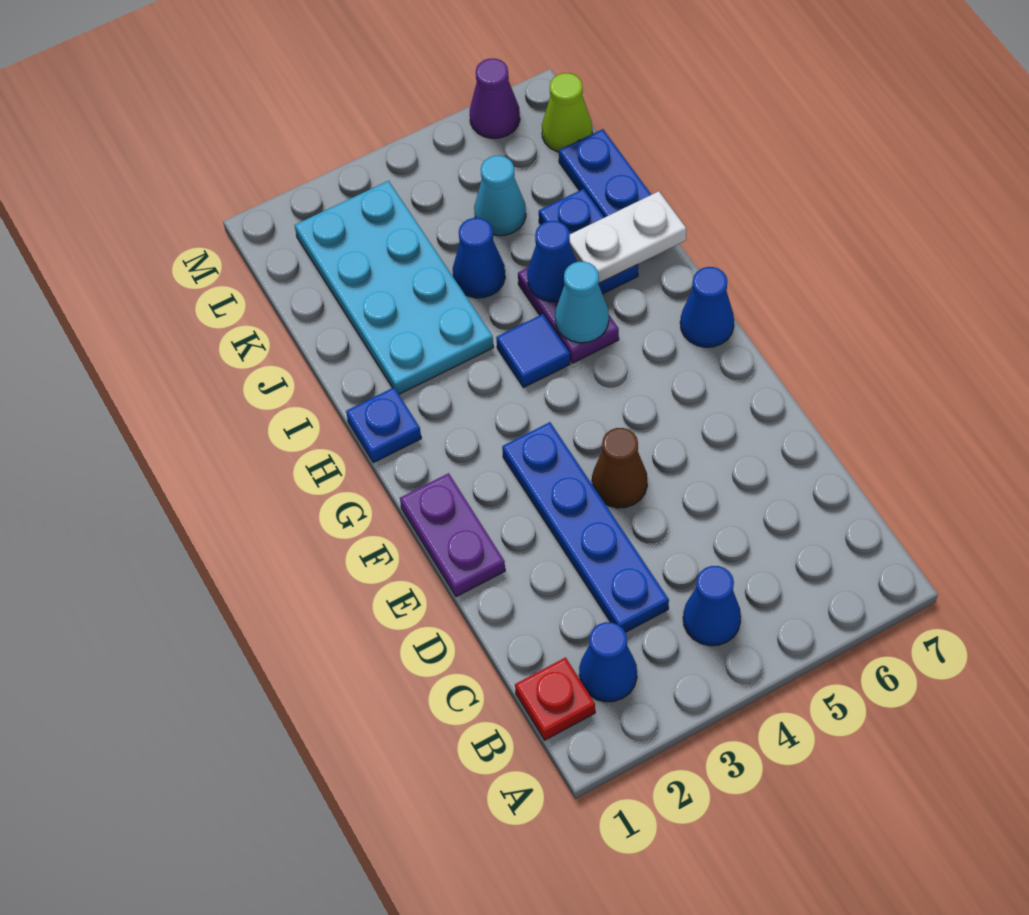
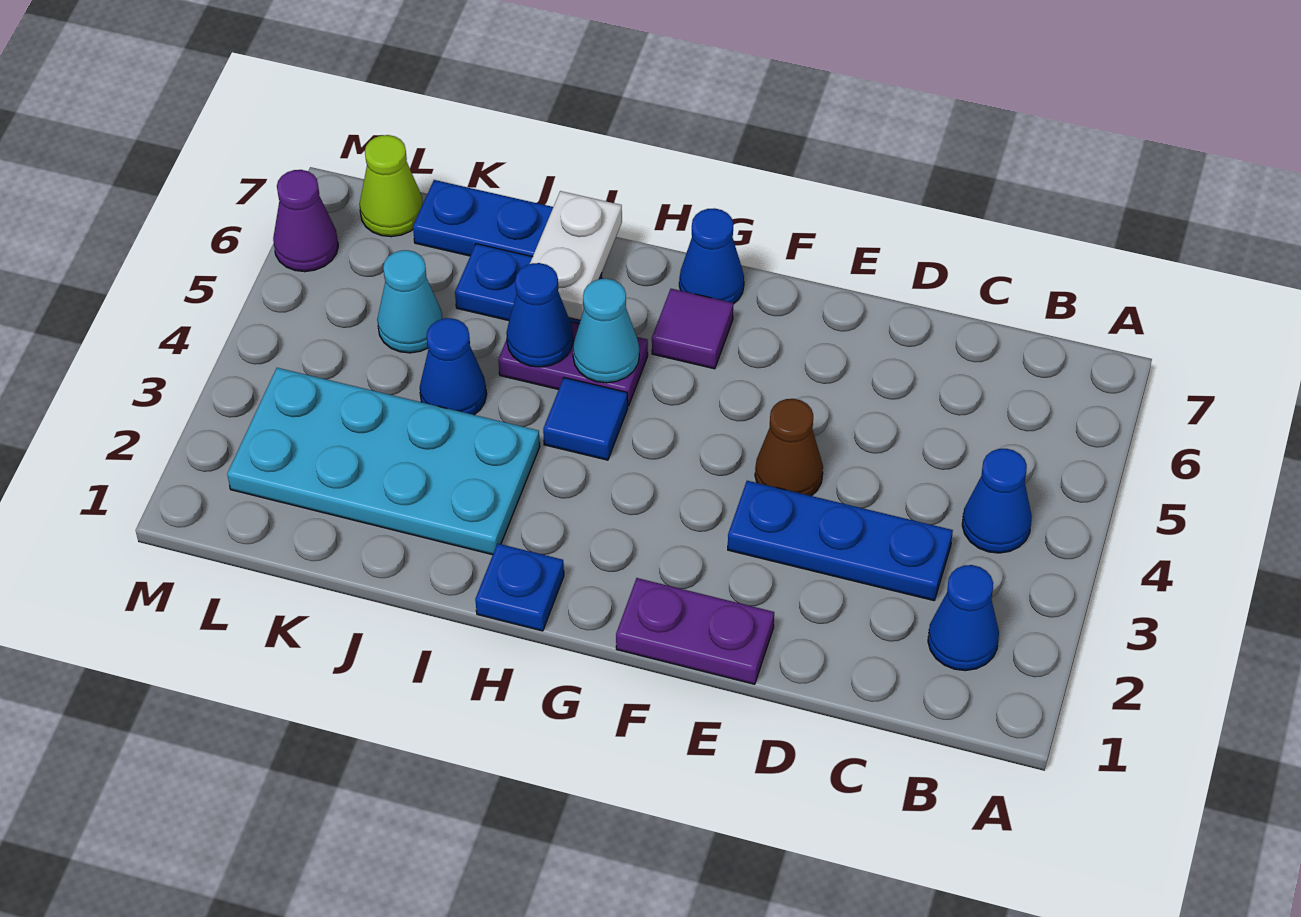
red 1x1 plate [515,658,595,740] -> none
blue 1x4 plate [502,422,669,632] -> blue 1x3 plate [728,481,953,601]
none -> purple 1x1 tile [652,289,733,369]

